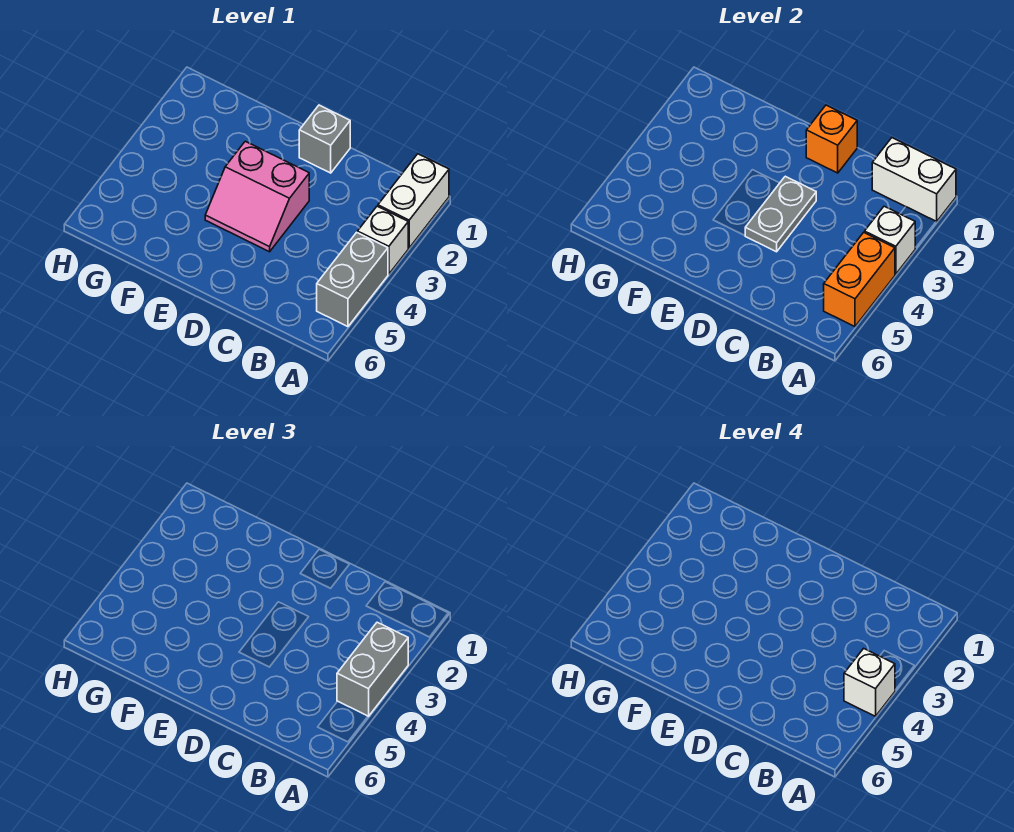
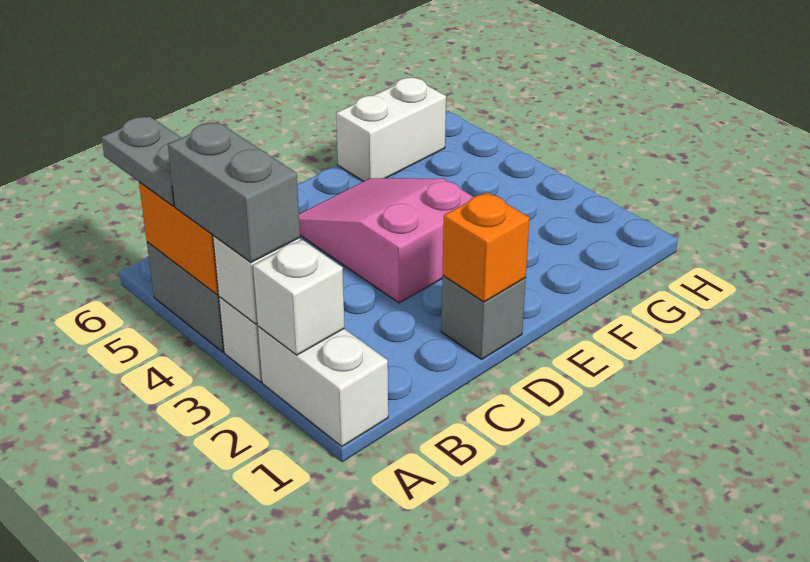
white 1x2 brick [872,138,956,222] -> white 1x2 brick moved to [336,78,446,181]
white 1x1 brick [844,648,895,716] -> white 1x1 brick moved to [253,240,344,355]
pink 2x2 slope [205,141,309,252] -> pink 2x3 slope [299,178,473,303]
grey 1x2 plate [745,176,816,252] -> grey 1x2 plate moved to [101,116,181,206]

